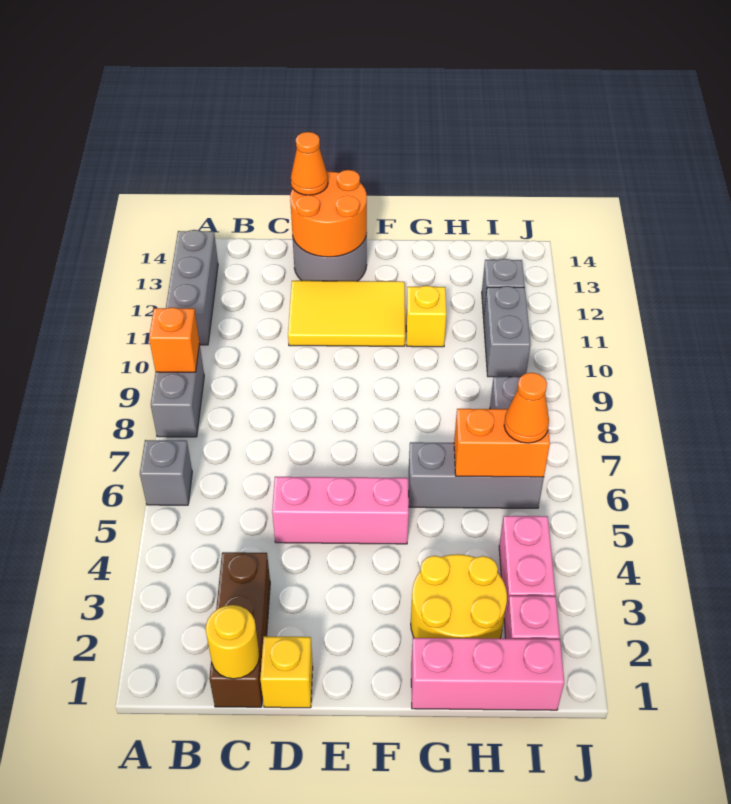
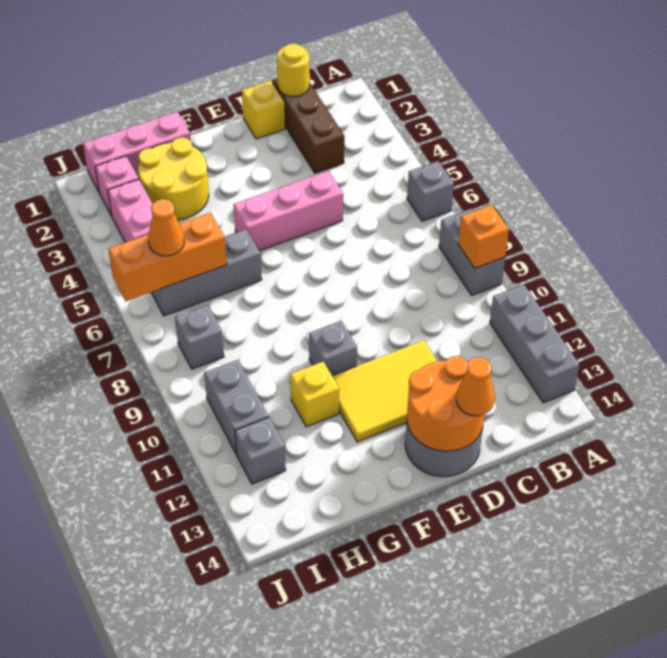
none -> grey 1x1 brick [309,321,357,375]
orange 1x2 brick [454,409,550,477] -> orange 1x3 brick [108,213,227,301]

